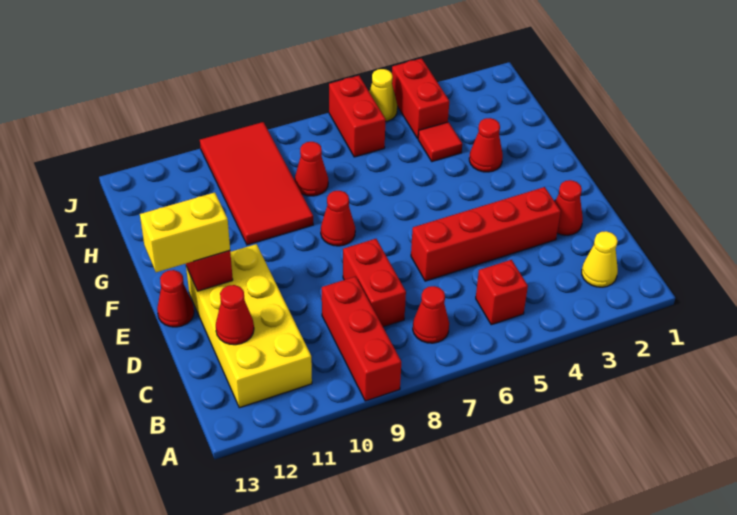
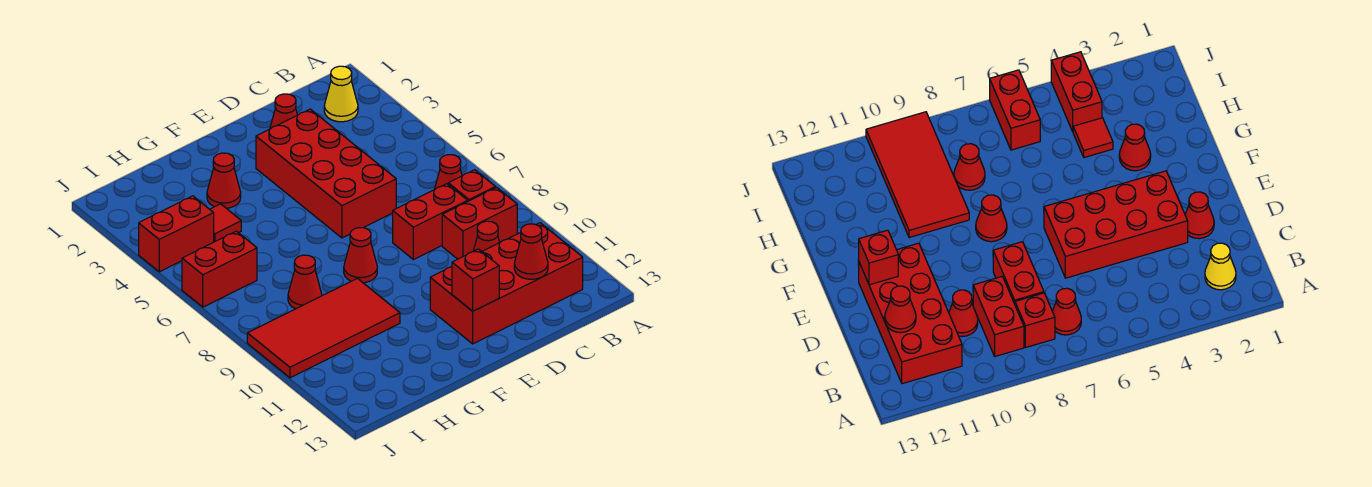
red 1x3 brick [322,276,401,401] -> red 1x2 brick [442,188,517,259]
red 1x1 brick [476,260,528,325] -> red 1x1 brick moved to [448,170,496,201]
yellow 2x4 brick [186,244,312,408] -> red 2x4 brick [430,223,583,344]
red 1x4 brick [411,187,561,281] -> red 2x4 brick [256,109,396,238]
yellow 1x2 brick [140,192,230,272] -> none
red 1x1 cone [157,270,194,327] -> red 1x1 cone moved to [473,221,500,251]
yellow 1x1 cone [369,69,397,122] -> none

